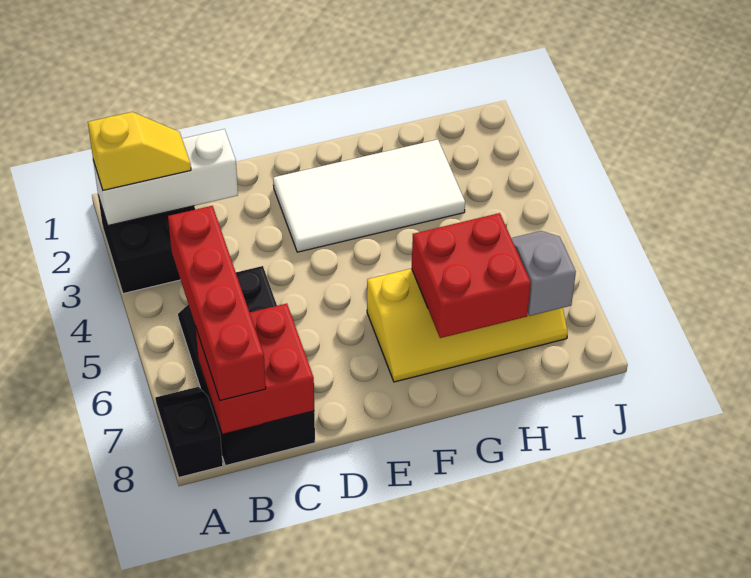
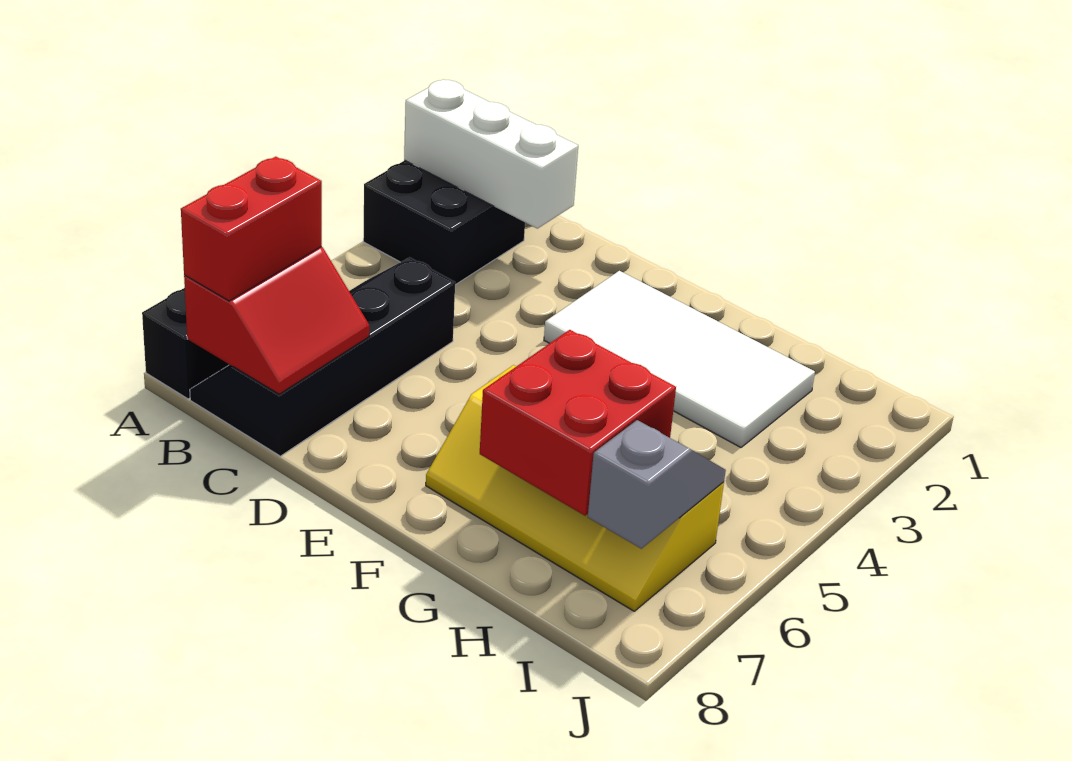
yellow 1x2 slope [88,112,191,190] -> none
red 1x4 brick [168,206,266,401] -> red 1x2 brick [181,157,322,301]
red 2x2 brick [195,304,314,434] -> red 2x2 slope [184,247,369,394]

